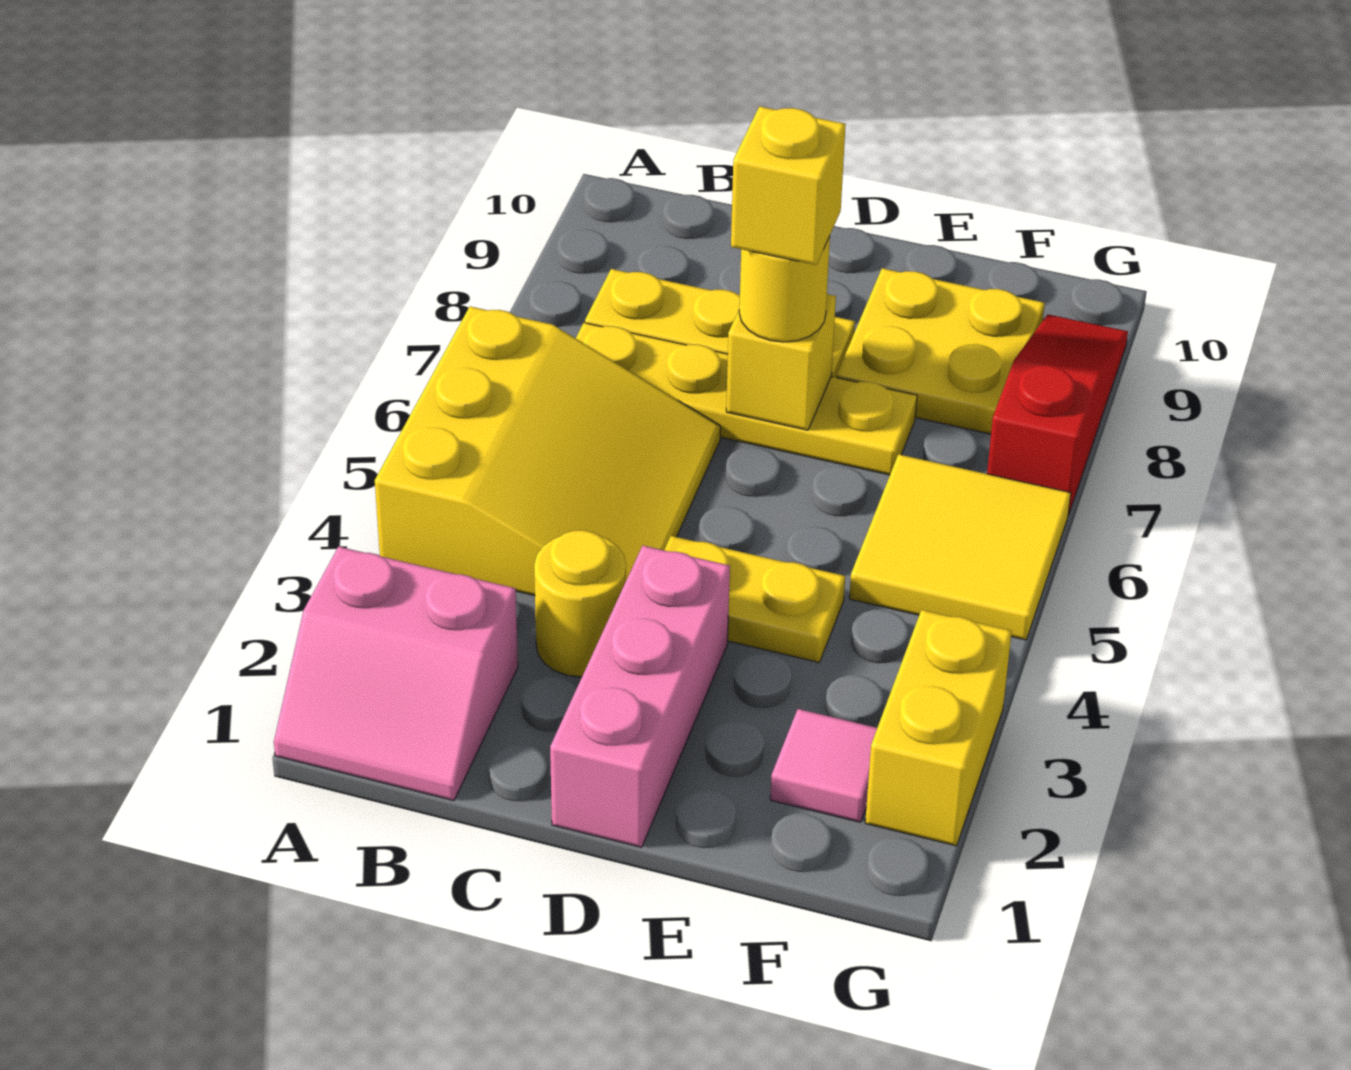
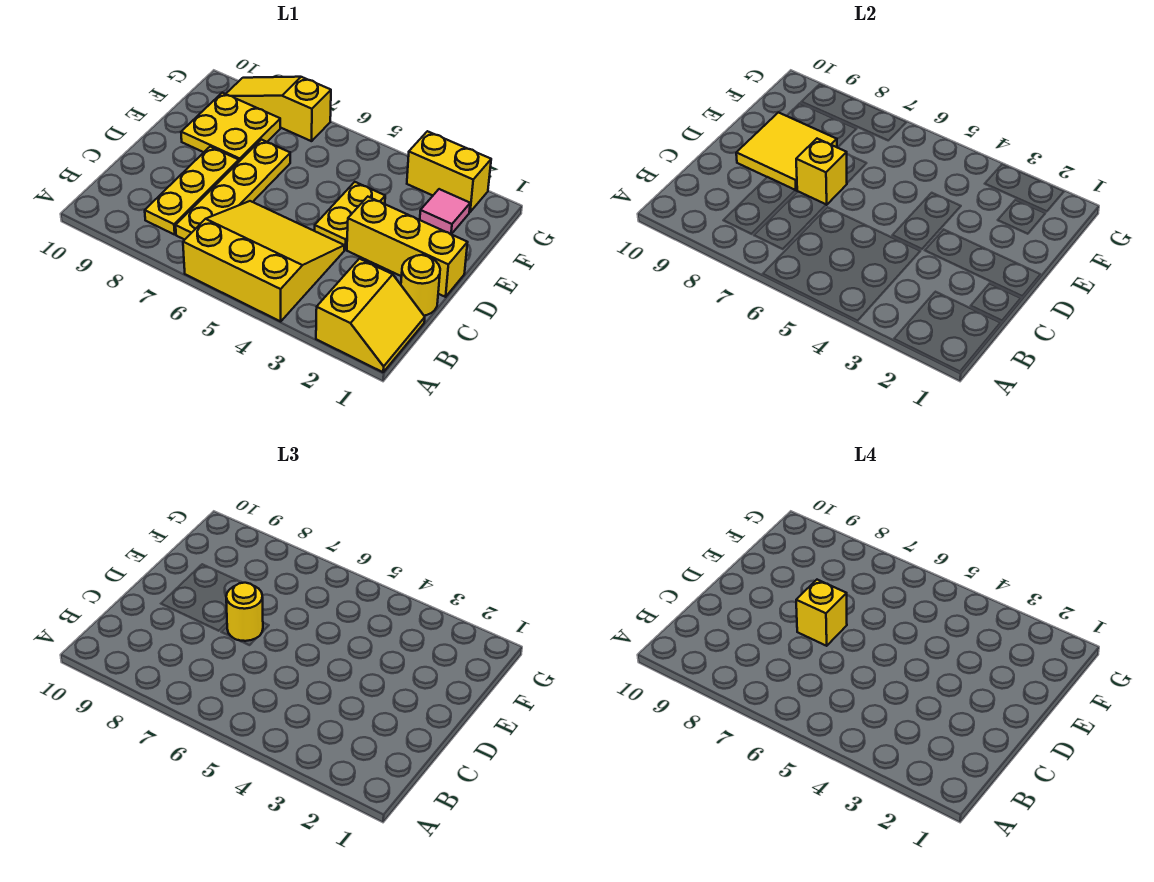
pink 2x2 slope [274,547,518,801] -> yellow 2x2 slope [316,259,425,372]
yellow 1x1 round brick [534,530,626,677] -> yellow 1x1 round brick moved to [401,255,440,316]
pink 1x3 brick [550,546,730,847] -> yellow 1x3 brick [347,197,468,297]
yellow 2x2 tile [849,454,1071,640] -> yellow 2x2 tile moved to [736,113,837,190]
red 1x3 slope [987,315,1128,515] -> yellow 1x3 slope [226,77,331,141]

